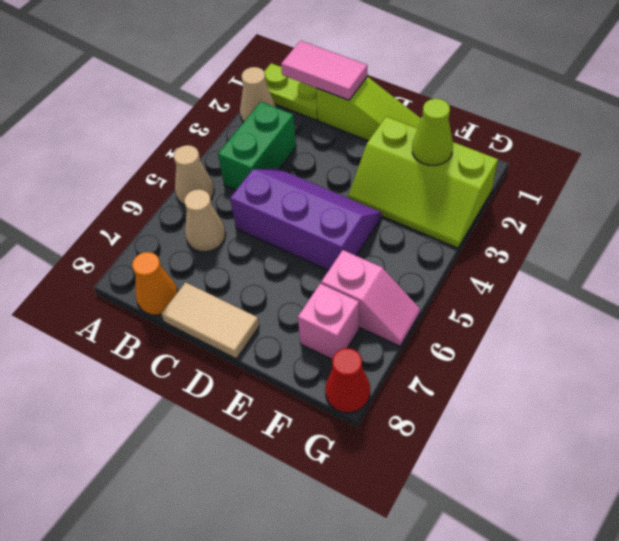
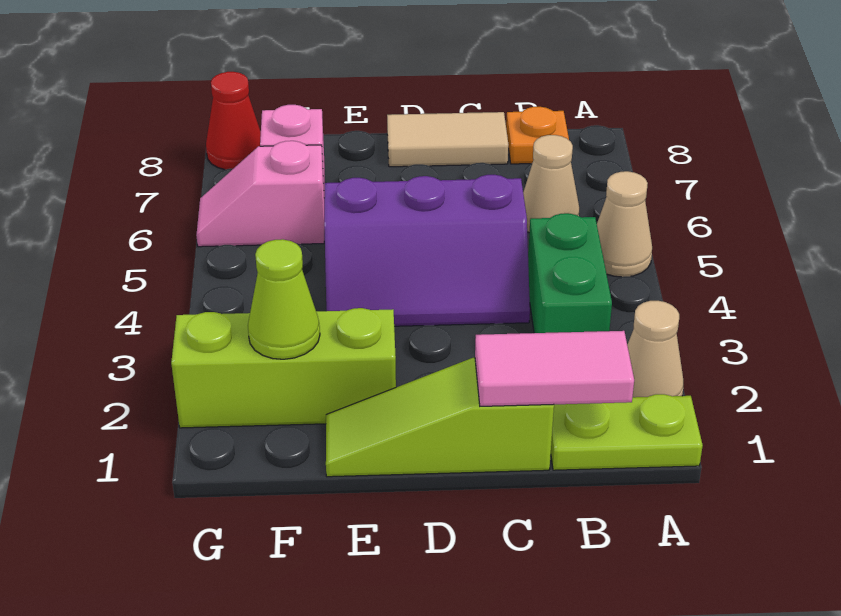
orange 1x1 cone [132,252,178,315] -> orange 1x1 plate [506,107,569,164]

